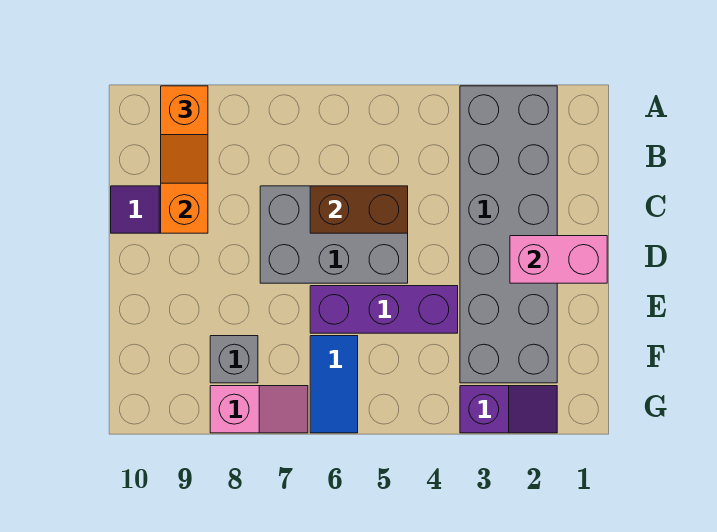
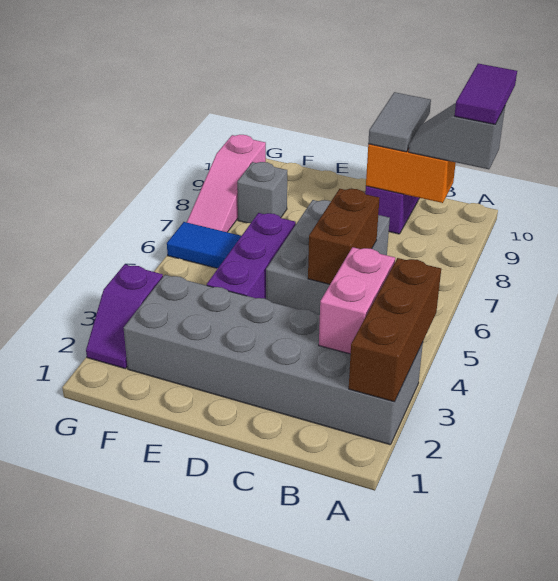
none -> brown 1x3 brick [349,258,441,402]
orange 1x2 slope [161,86,208,183] -> grey 1x2 slope [409,103,505,169]
none -> purple 1x2 tile [455,64,517,124]
none -> grey 1x2 tile [368,92,431,152]
pink 1x2 brick [510,236,607,283] -> pink 1x2 brick moved to [319,247,395,354]
pink 1x2 slope [210,386,308,433] -> pink 1x3 slope [187,135,266,232]

